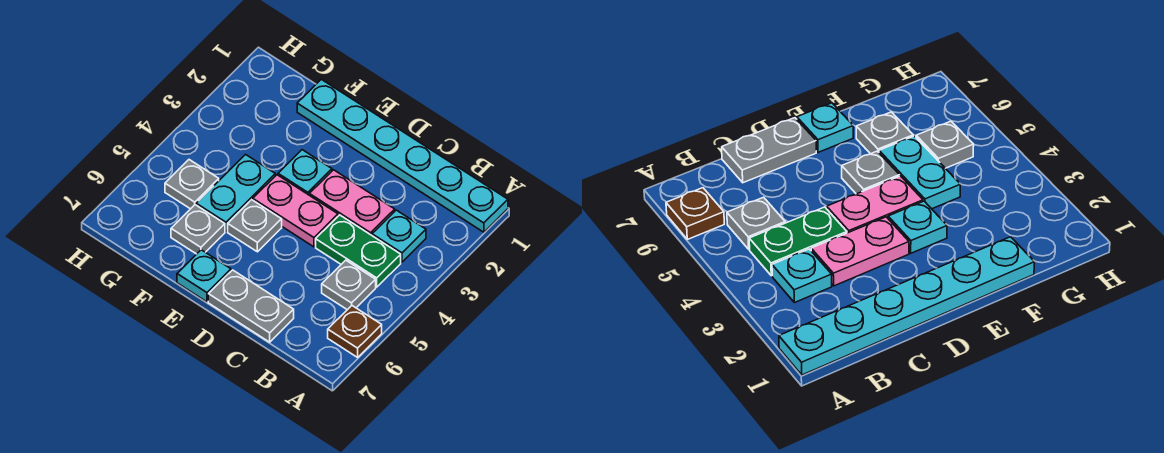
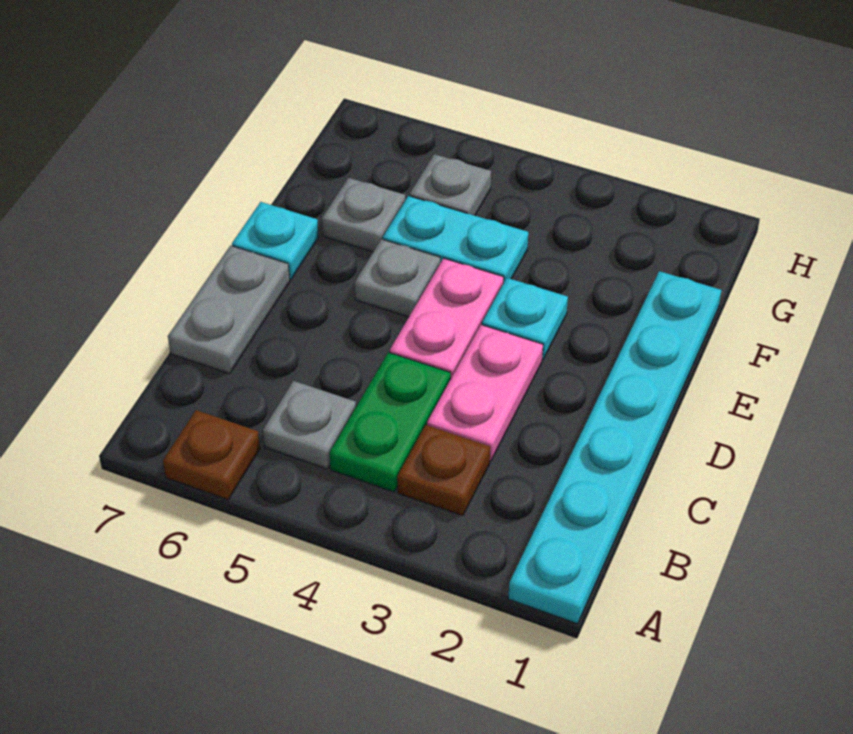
cyan 1x1 plate [372,210,426,262] -> brown 1x1 plate [397,425,490,516]

